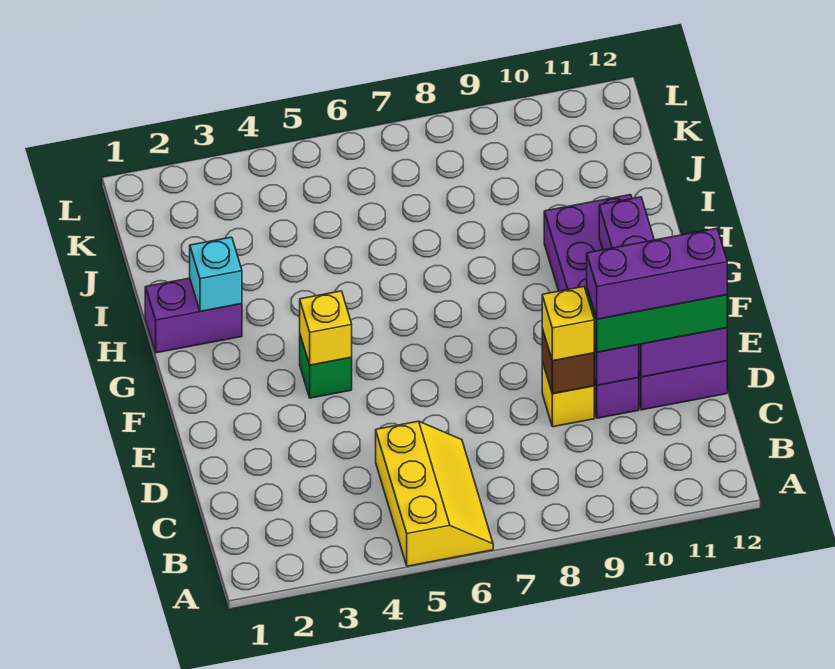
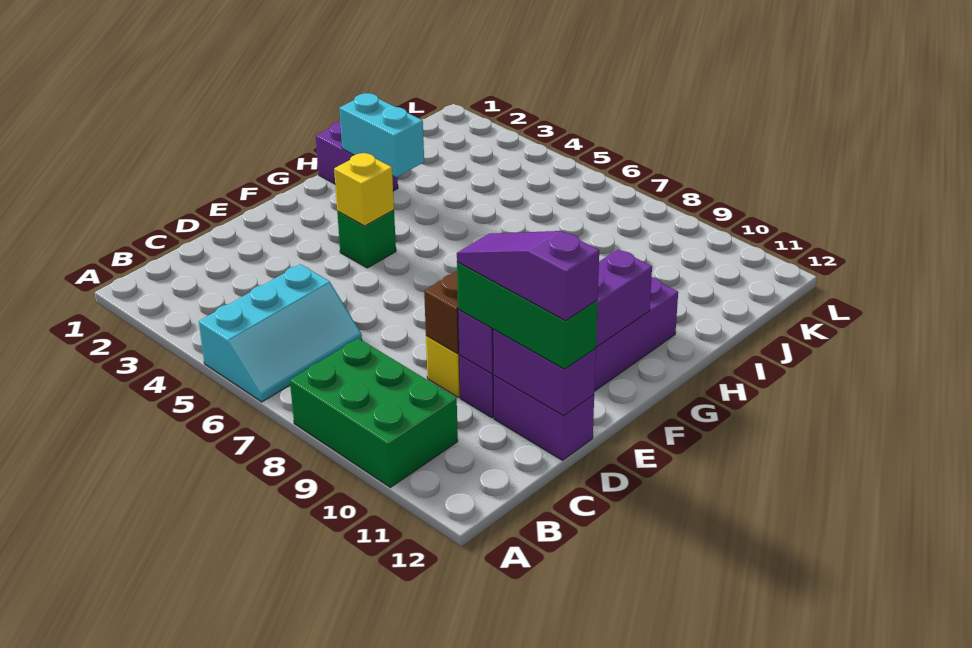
yellow 2x3 slope [376,421,493,566] -> cyan 2x3 slope [199,264,362,402]
none -> green 2x3 brick [290,338,458,487]
yellow 1x1 brick [542,287,594,361] -> none
purple 1x3 brick [587,228,727,319] -> purple 1x3 slope [457,231,599,321]
cyan 1x1 brick [190,237,242,311] -> cyan 1x2 brick [339,93,424,177]

